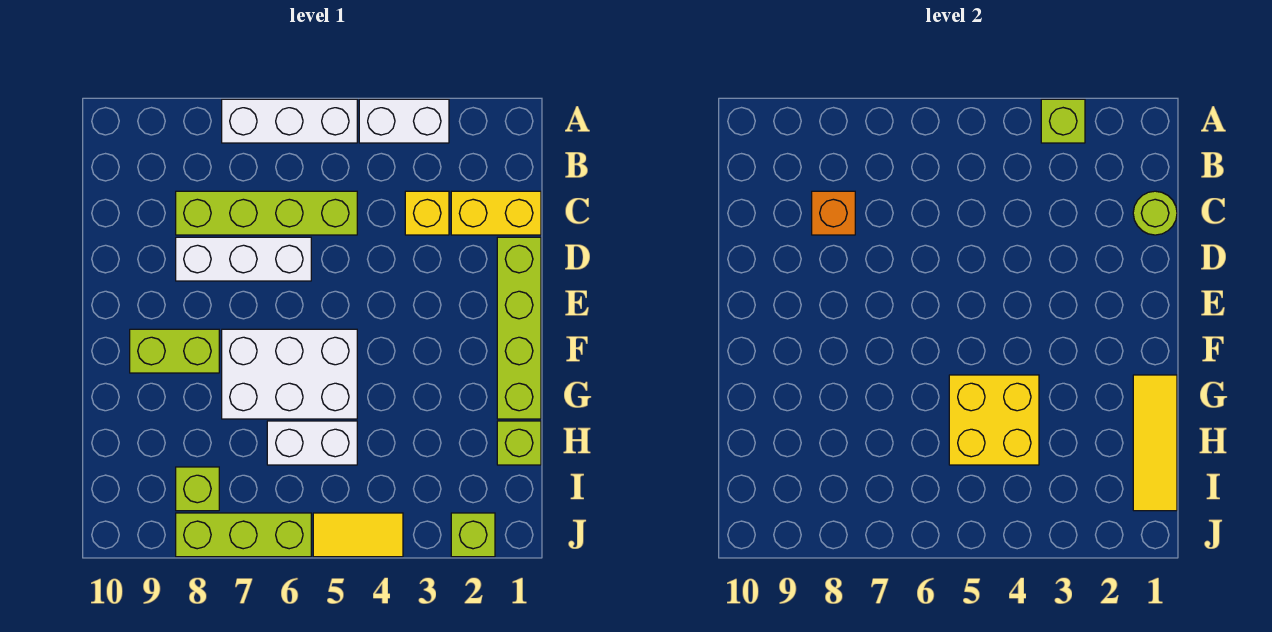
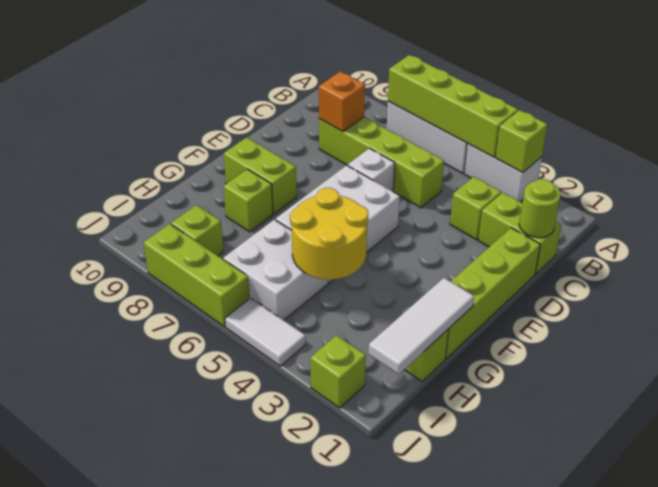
none -> lime 1x4 brick [388,55,518,157]
yellow 1x2 brick [451,191,541,235] -> lime 1x2 brick [478,193,561,274]
yellow 1x1 brick [405,191,449,235] -> lime 1x1 brick [450,177,501,240]
white 1x3 brick [176,237,311,281] -> white 1x1 brick [348,148,395,192]
white 2x3 brick [222,329,357,419] -> white 2x3 brick turned to [276,165,400,283]
yellow 1x3 tile [1133,375,1177,511] -> white 1x3 tile [369,278,474,374]
yellow 2x2 brick [949,375,1039,465] -> yellow 2x2 round brick [290,188,368,280]
none -> lime 1x1 brick [224,169,273,232]
white 1x2 brick [267,421,357,465] -> white 2x2 brick [223,220,328,320]
yellow 1x2 tile [313,513,403,557] -> white 1x2 tile [225,298,306,366]

